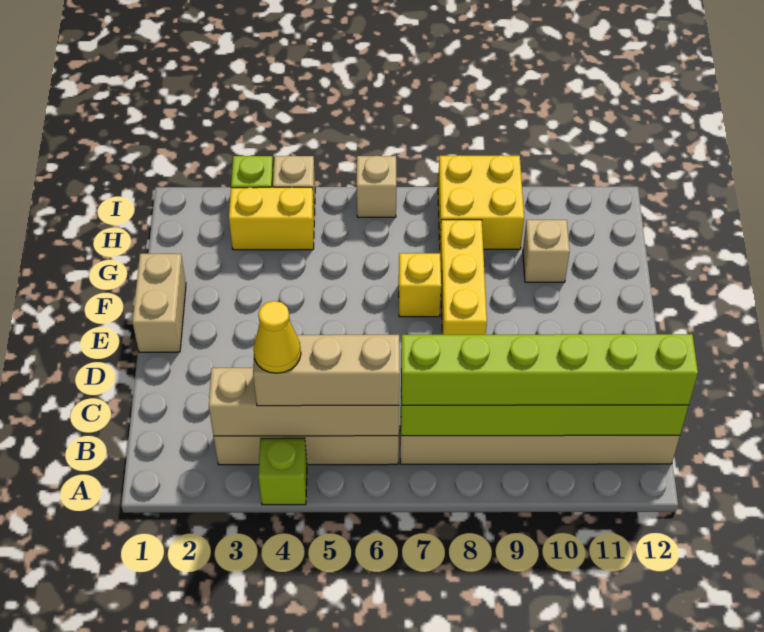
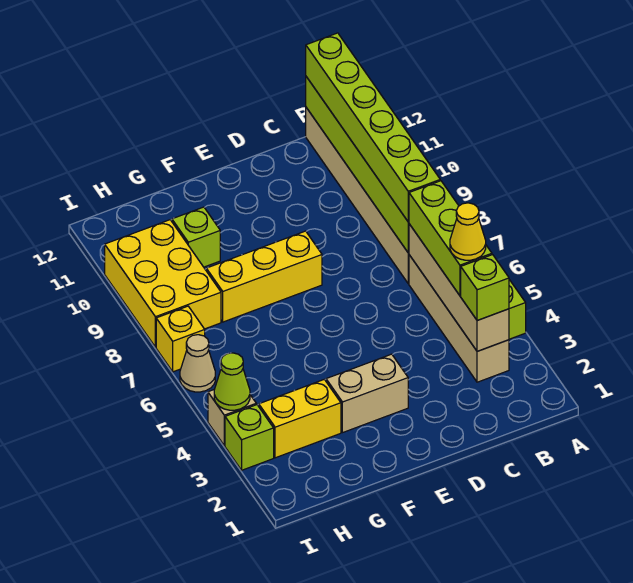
none -> lime 1x1 brick [461,255,509,321]
tan 1x3 brick [253,335,400,406] -> lime 1x3 brick [409,181,492,296]
tan 1x2 brick [132,254,186,352] -> tan 1x2 brick moved to [326,354,408,433]
yellow 1x1 brick [399,253,441,317] -> yellow 1x1 brick moved to [156,306,205,372]
tan 1x1 brick [523,220,570,282] -> lime 1x1 brick [172,207,220,267]
yellow 1x2 brick [229,187,314,250] -> yellow 1x2 brick turned to [259,379,341,458]
yellow 2x2 brick [438,155,524,249] -> yellow 2x3 brick [105,220,221,347]
none -> lime 1x1 cone [214,353,250,410]
tan 1x1 brick [357,156,396,217] -> tan 1x1 cone [180,335,215,392]

